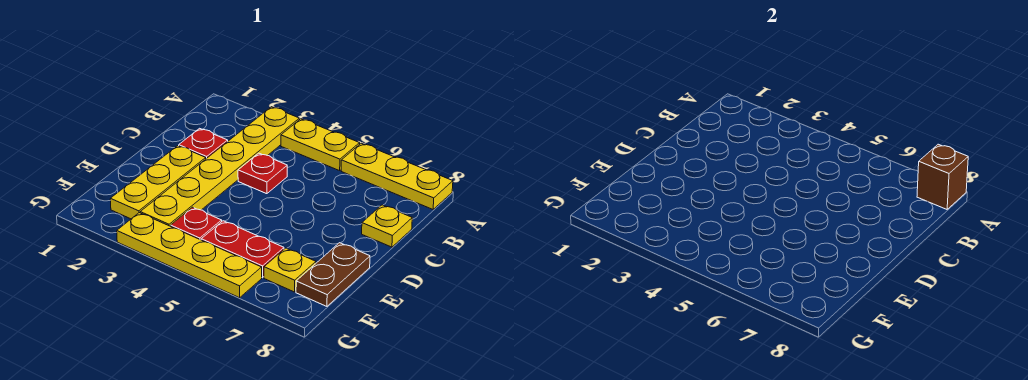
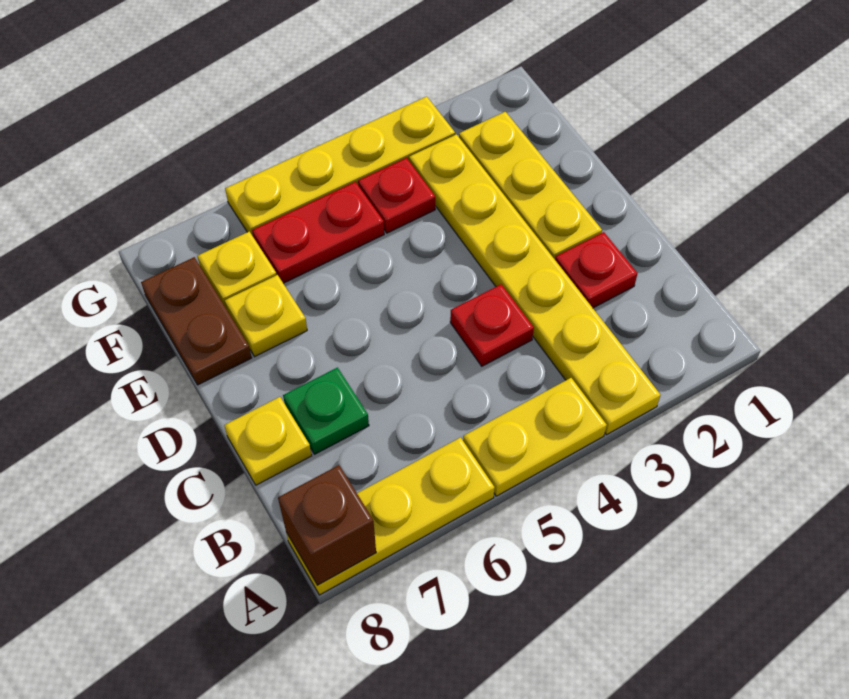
none -> green 1x1 plate [283,368,369,454]
none -> yellow 1x1 plate [225,275,307,357]

